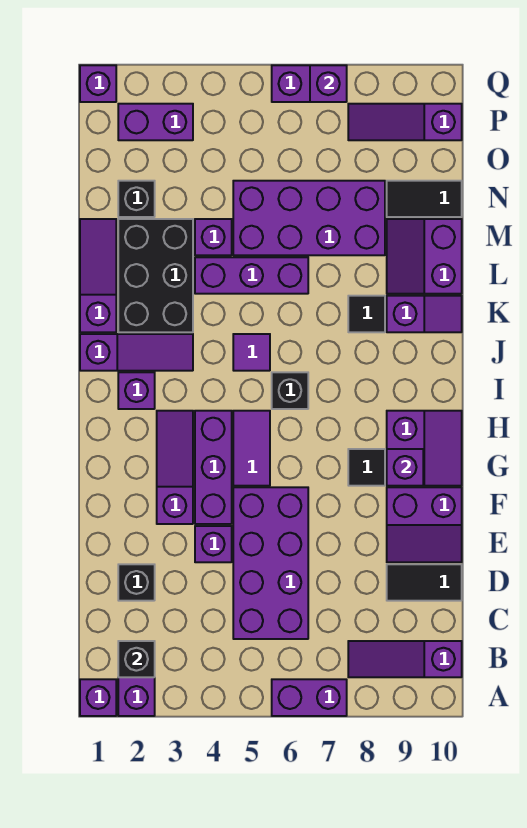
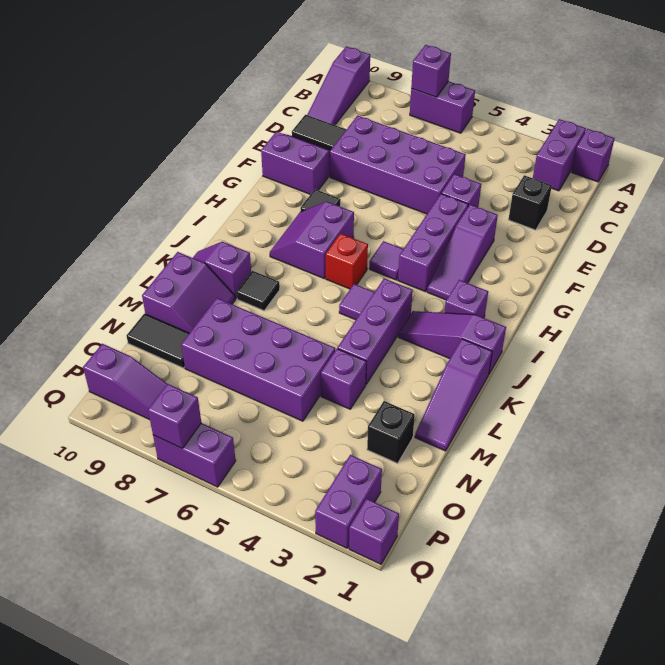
black 1x1 brick [118,641,155,677] -> none
purple 1x3 slope [348,641,462,677] -> purple 1x3 slope turned to [307,46,370,125]
purple 2x4 brick [233,487,308,639] -> purple 2x4 brick turned to [330,116,466,214]
purple 1x2 tile [233,411,270,486] -> purple 1x1 tile [369,241,403,280]
purple 2x2 slope [387,411,462,486] -> purple 2x2 slope moved to [270,201,354,278]
purple 1x1 brick [387,449,423,486] -> purple 1x1 brick moved to [411,45,451,97]
black 1x1 brick [272,372,308,409] -> red 1x1 brick [326,233,368,289]
black 2x3 brick [118,219,193,332] -> none
purple 1x3 brick [195,257,308,294] -> purple 1x3 brick turned to [338,278,413,384]
purple 1x2 brick [118,104,193,140] -> purple 1x2 brick turned to [315,455,382,548]

